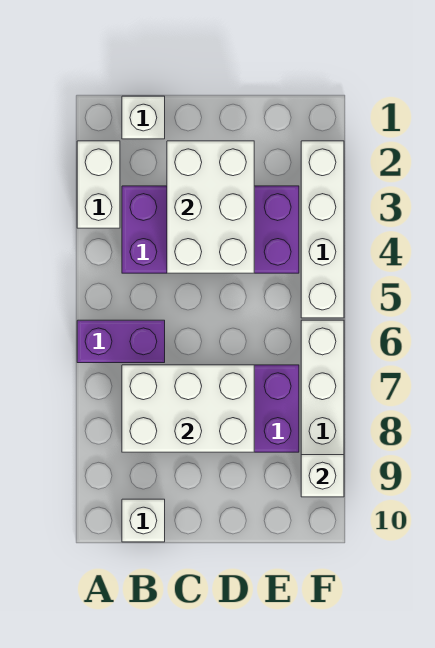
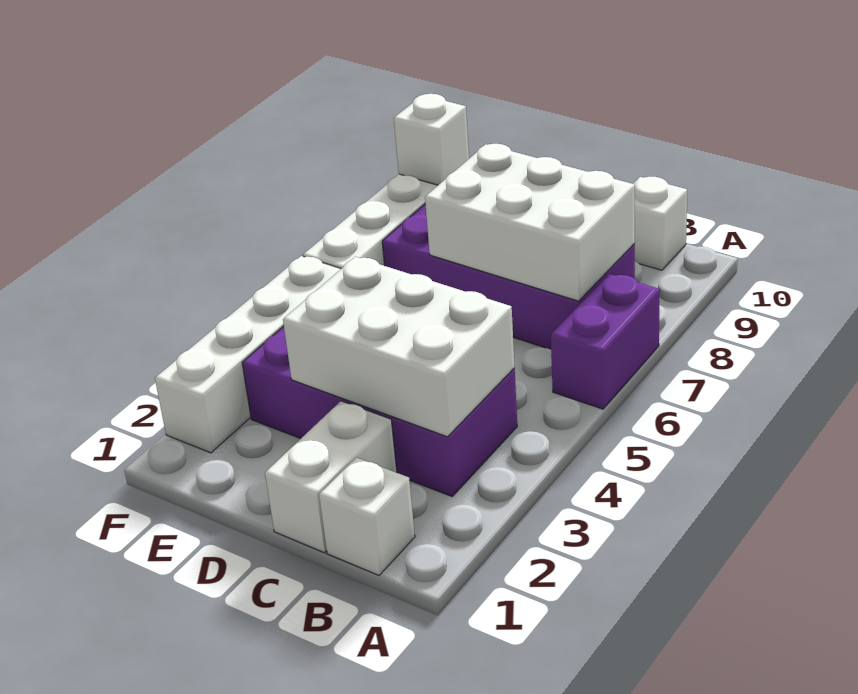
white 1x2 brick [77,141,120,228] -> white 1x2 brick moved to [265,401,397,553]
purple 1x2 brick [77,320,165,363] -> purple 1x2 brick turned to [551,274,660,409]
white 2x3 brick [167,141,254,273] -> white 2x3 brick turned to [283,257,515,437]

